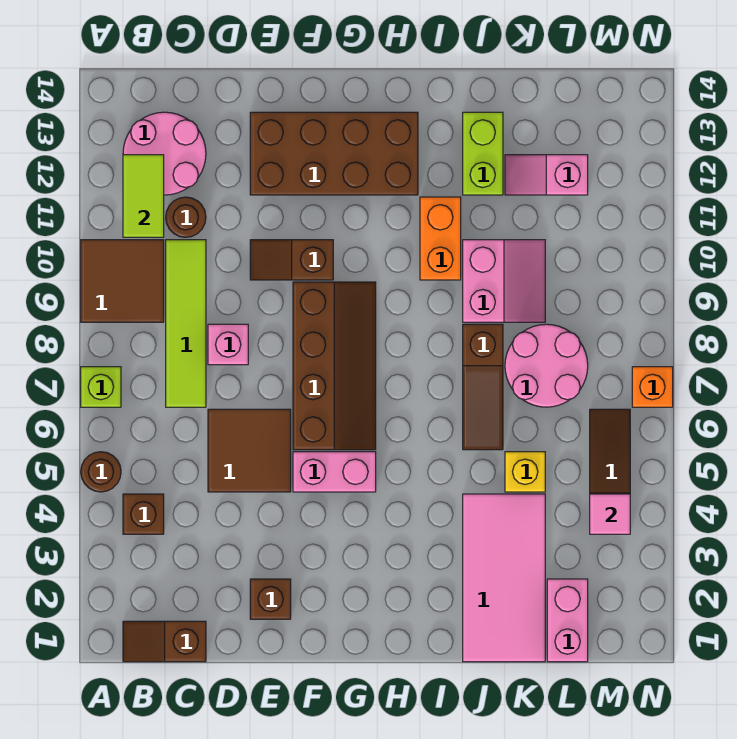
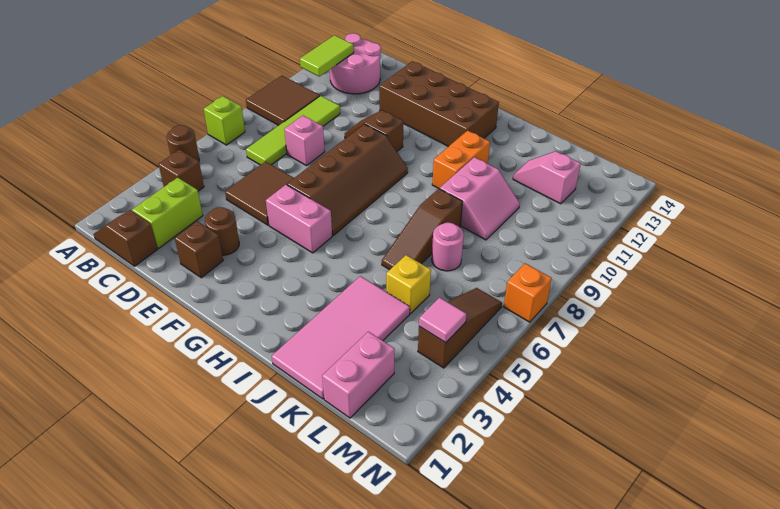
brown 1x1 round brick [166,197,206,237] -> brown 1x1 round brick moved to [205,207,239,255]
lime 1x2 brick [463,112,503,195] -> lime 1x2 brick moved to [132,178,203,249]
pink 2x2 round brick [505,324,588,407] -> pink 1x1 round brick [432,223,464,271]

